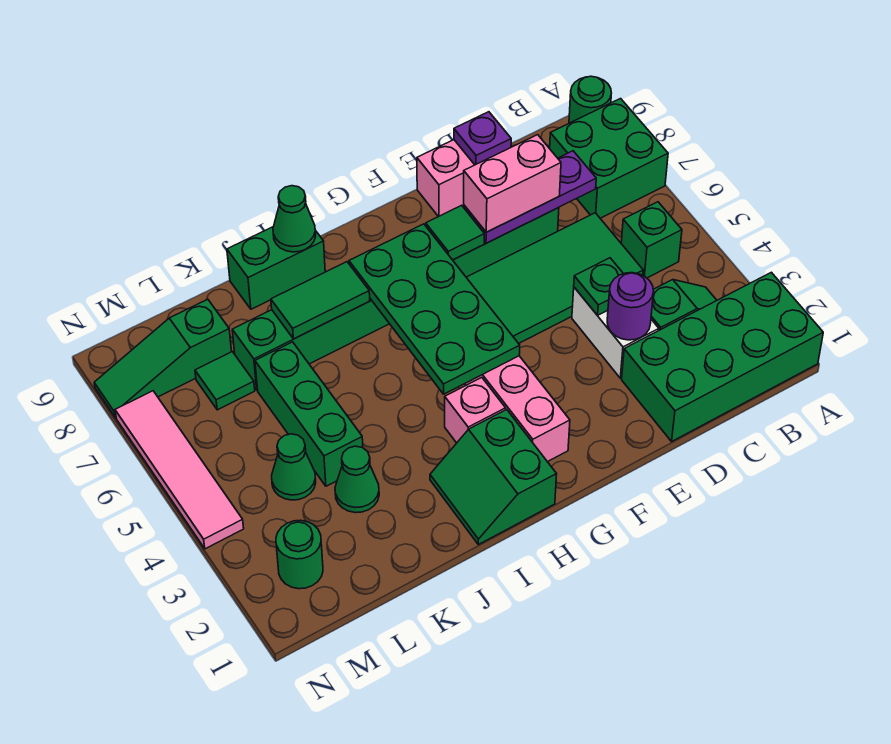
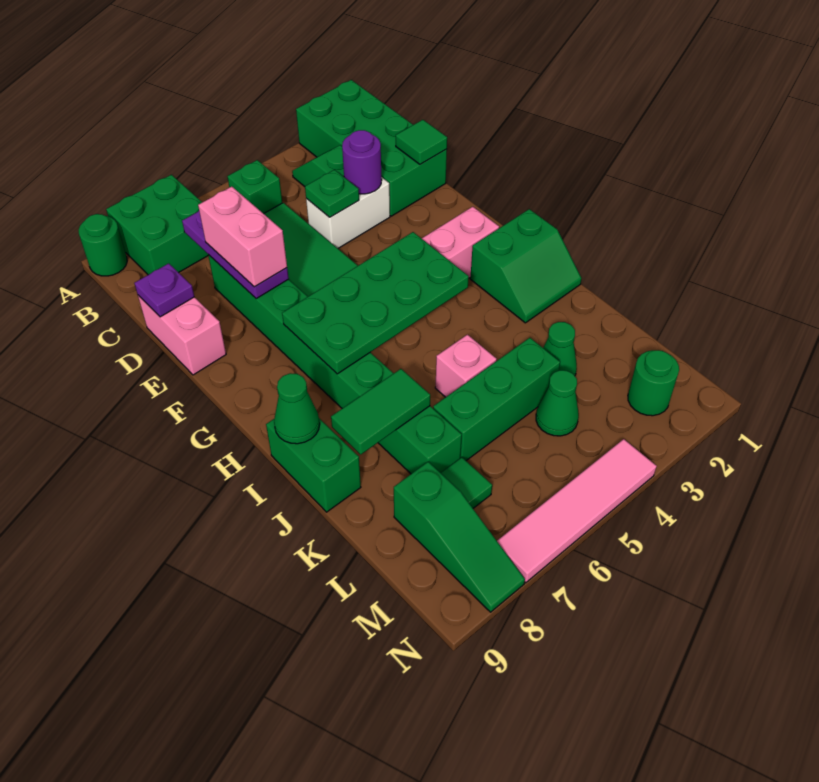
green 1x1 tile [426,205,484,260] -> green 1x1 tile moved to [396,120,447,164]
pink 1x1 brick [445,378,506,443] -> pink 1x1 brick moved to [435,335,497,397]
green 1x2 tile [271,262,370,339] -> green 1x2 tile turned to [331,369,430,454]

